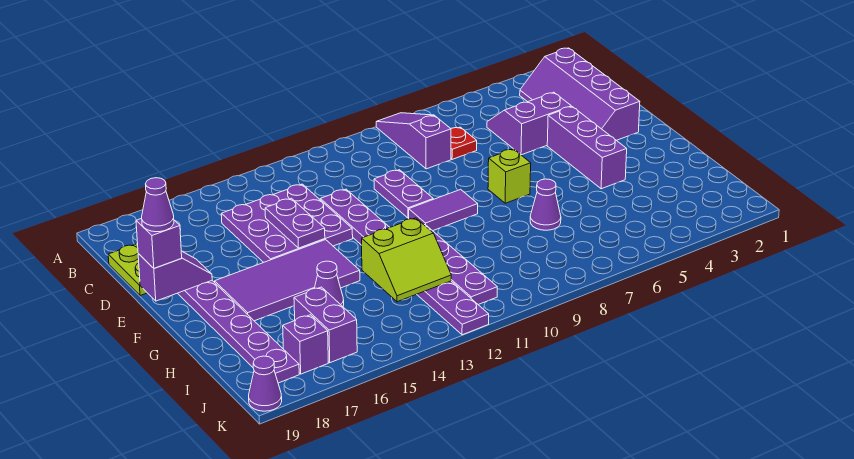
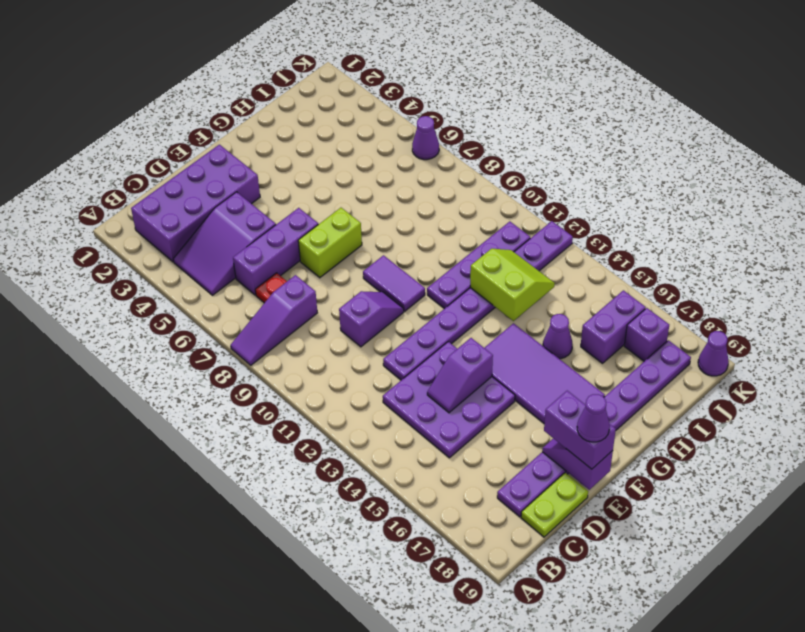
purple 2x4 slope [520,48,640,140] -> purple 2x4 brick [131,145,260,262]
purple 2x2 slope [487,92,571,155] -> purple 2x3 slope [173,192,276,295]
purple 1x2 plate [374,170,433,218] -> purple 1x2 slope [339,291,404,347]
purple 1x2 plate [265,198,325,248] -> purple 1x2 slope [427,338,493,413]
purple 1x3 brick [547,107,627,189] -> purple 1x3 brick moved to [233,208,318,295]
purple 1x1 brick [136,218,182,268] -> purple 1x2 brick [544,391,616,469]
lime 1x1 brick [488,149,531,203] -> lime 1x2 brick [298,208,362,278]
purple 1x1 cone [530,179,561,230] -> purple 1x1 cone moved to [412,116,439,160]

